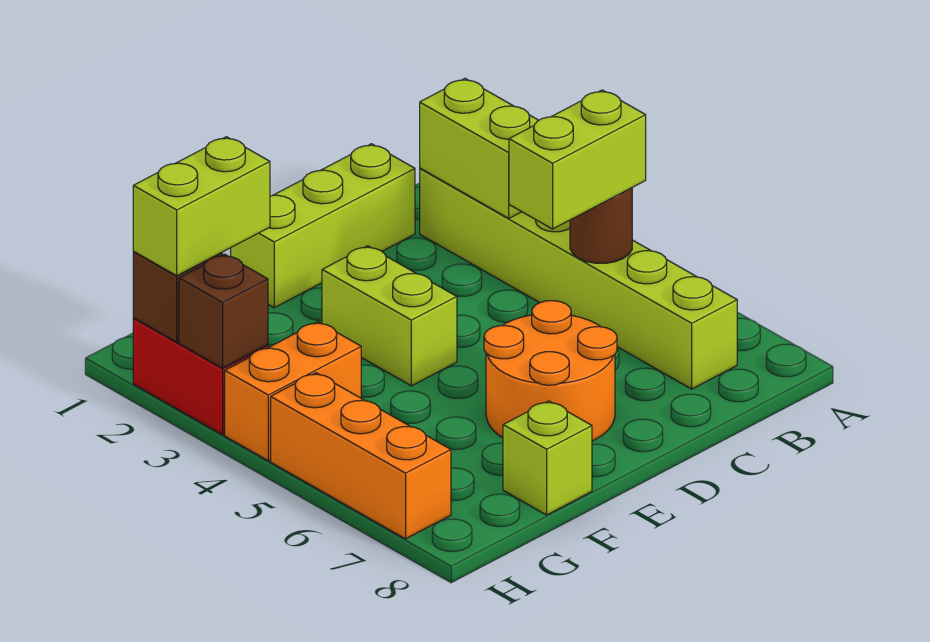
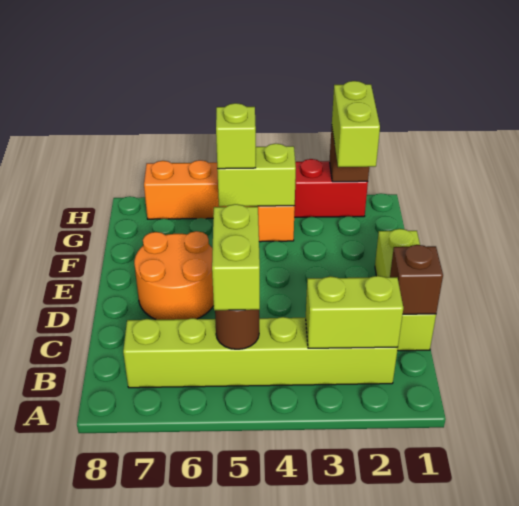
lime 1x2 brick [322,246,457,386] -> lime 1x2 brick moved to [217,144,296,207]
lime 1x1 brick [503,401,592,515] -> lime 1x1 brick moved to [216,103,256,169]
brown 1x1 brick [179,254,268,368] -> brown 1x1 brick moved to [390,245,443,314]

